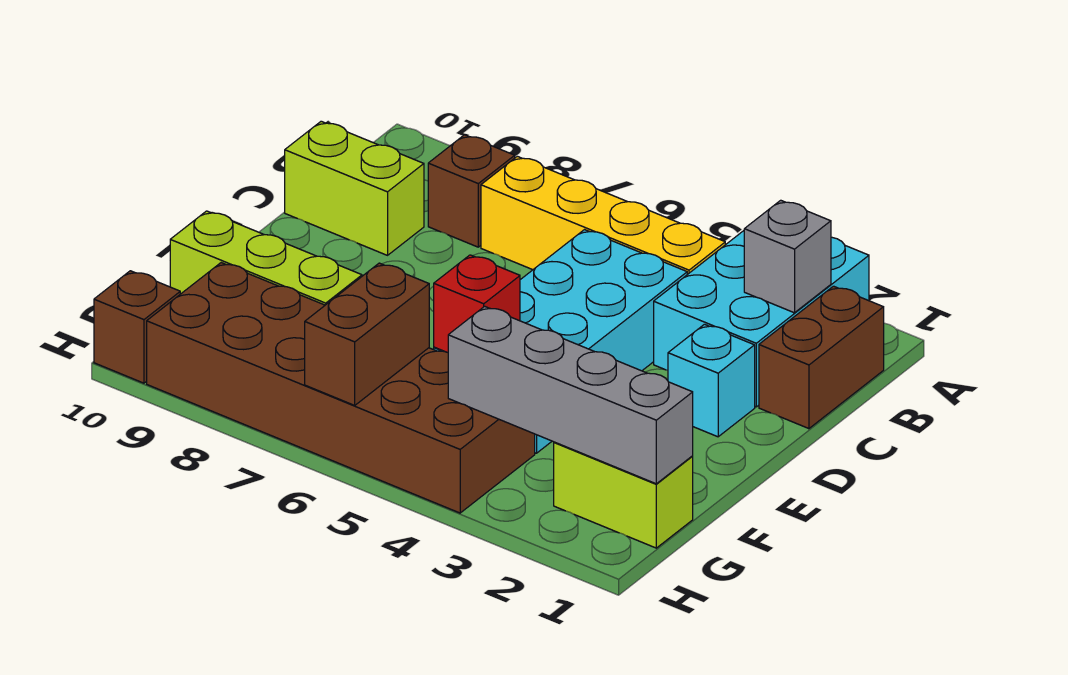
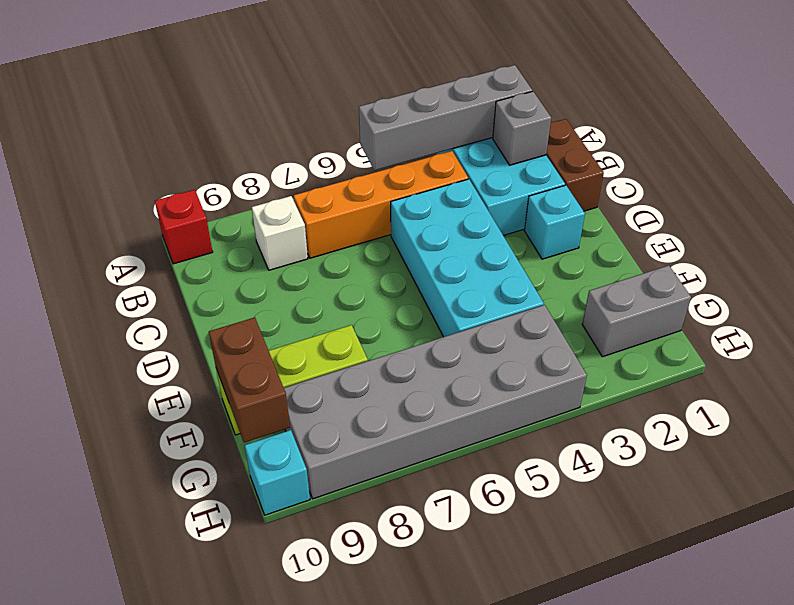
yellow 1x4 brick [481,156,725,275] -> orange 1x4 brick [294,151,468,258]
brown 1x1 brick [428,135,515,247] -> white 1x1 brick [252,196,308,270]
lime 1x2 brick [285,121,424,255] -> none
red 1x1 brick [434,255,520,352] -> red 1x1 brick moved to [155,190,213,264]
lime 1x2 brick [554,442,693,548] -> grey 1x2 brick [582,266,691,357]
grey 1x4 brick [448,306,693,484] -> grey 1x4 brick moved to [359,65,532,170]
brown 2x6 brick [147,263,535,513] -> grey 2x6 brick [284,305,587,499]
brown 1x2 brick [305,263,429,405] -> brown 1x2 brick moved to [209,317,290,443]
brown 1x1 brick [94,271,180,383] -> cyan 1x1 brick [245,430,310,515]

